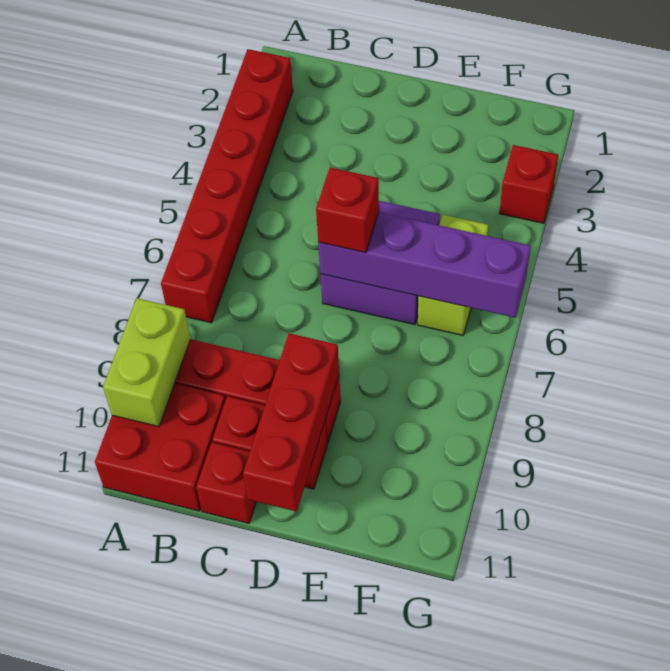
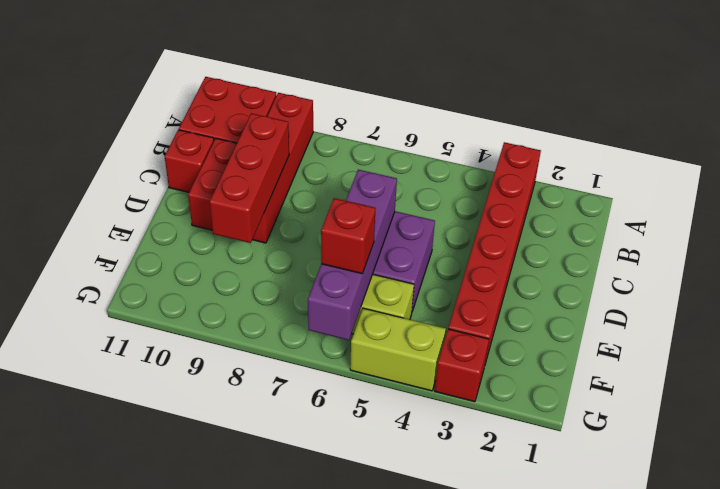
red 1x6 brick [161,49,293,323] -> red 1x6 brick turned to [448,142,541,363]
lime 1x2 brick [103,298,190,427] -> lime 1x2 brick moved to [350,308,446,391]
red 1x1 brick [316,168,379,253] -> red 1x1 brick moved to [321,198,376,274]
red 1x3 brick [243,333,339,511] -> red 1x3 brick turned to [210,113,289,243]

